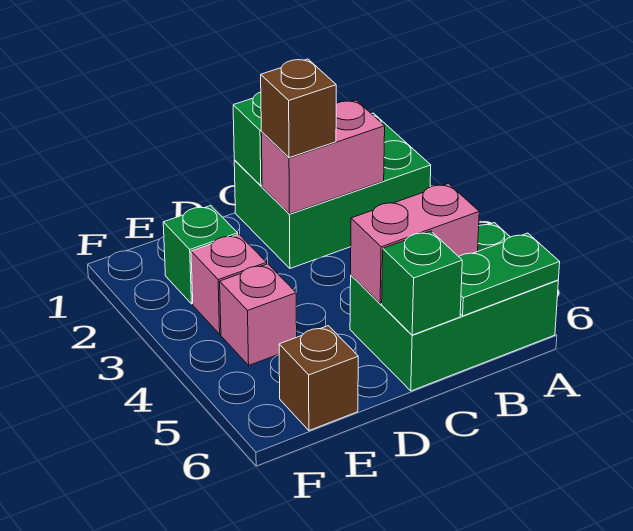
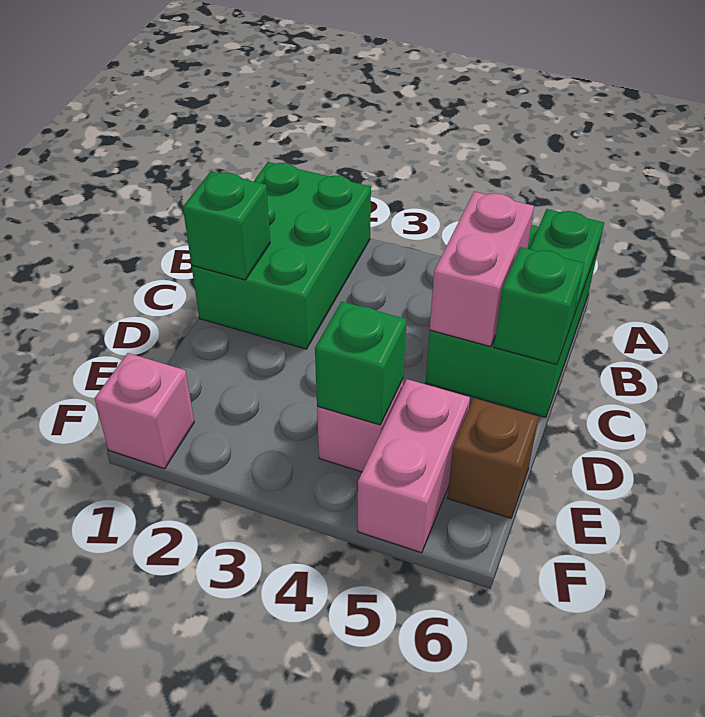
pink 1x2 brick [261,100,385,214] -> pink 1x2 brick moved to [358,379,470,553]
brown 1x1 brick [261,59,336,158] -> none
green 1x1 brick [163,206,238,304] -> green 1x1 brick moved to [315,301,406,425]
pink 1x1 brick [191,234,267,334] -> pink 1x1 brick moved to [95,353,194,469]

